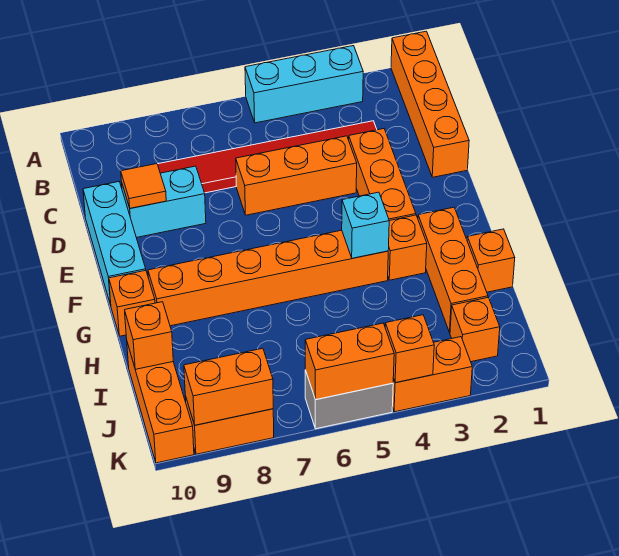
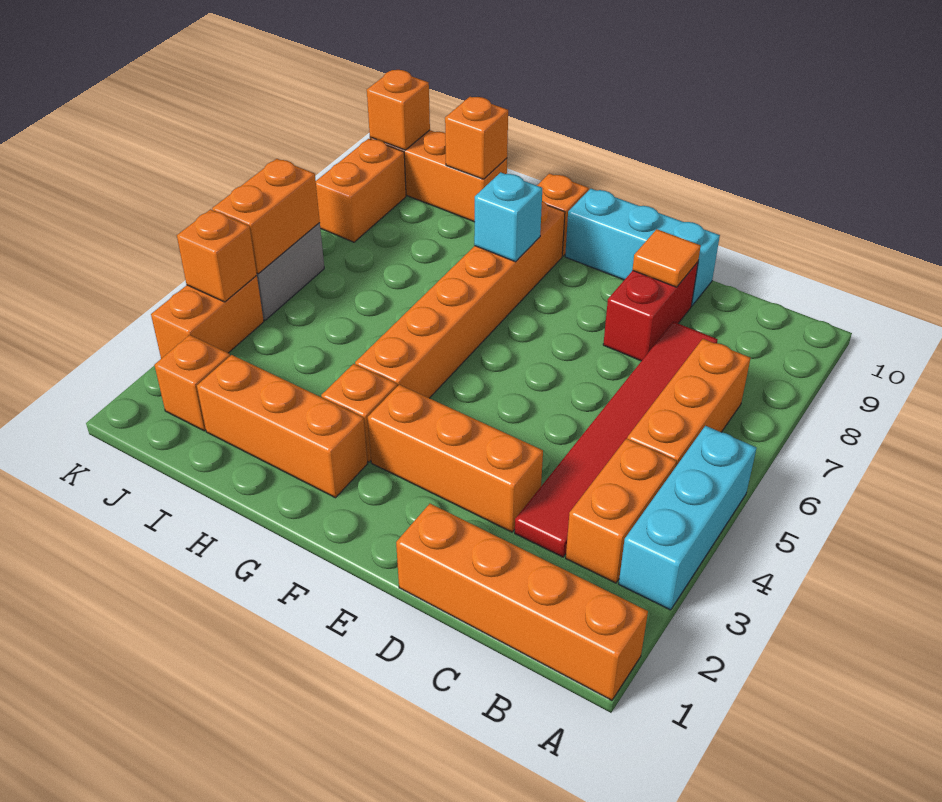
orange 1x3 brick [236,136,357,215] -> orange 1x3 brick moved to [627,339,750,466]
cyan 1x2 brick [122,166,206,238] -> red 1x2 brick [603,262,698,361]
cyan 1x1 brick [342,192,389,258] -> cyan 1x1 brick moved to [474,172,542,262]
orange 1x1 brick [467,229,515,292] -> orange 1x1 brick moved to [367,70,430,150]
orange 1x2 brick [184,348,273,425] -> orange 1x2 brick moved to [566,439,677,583]

